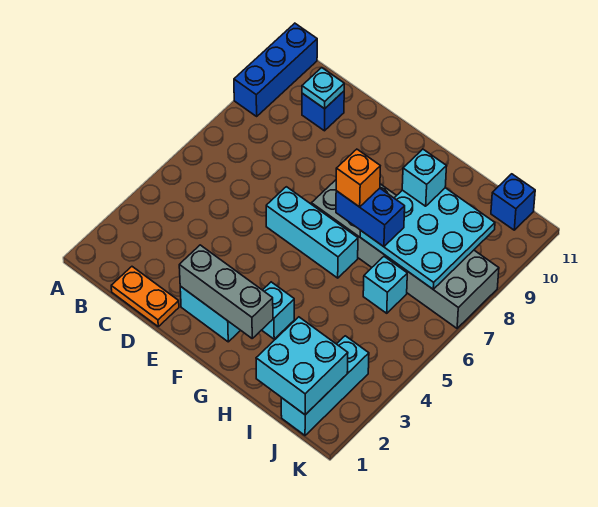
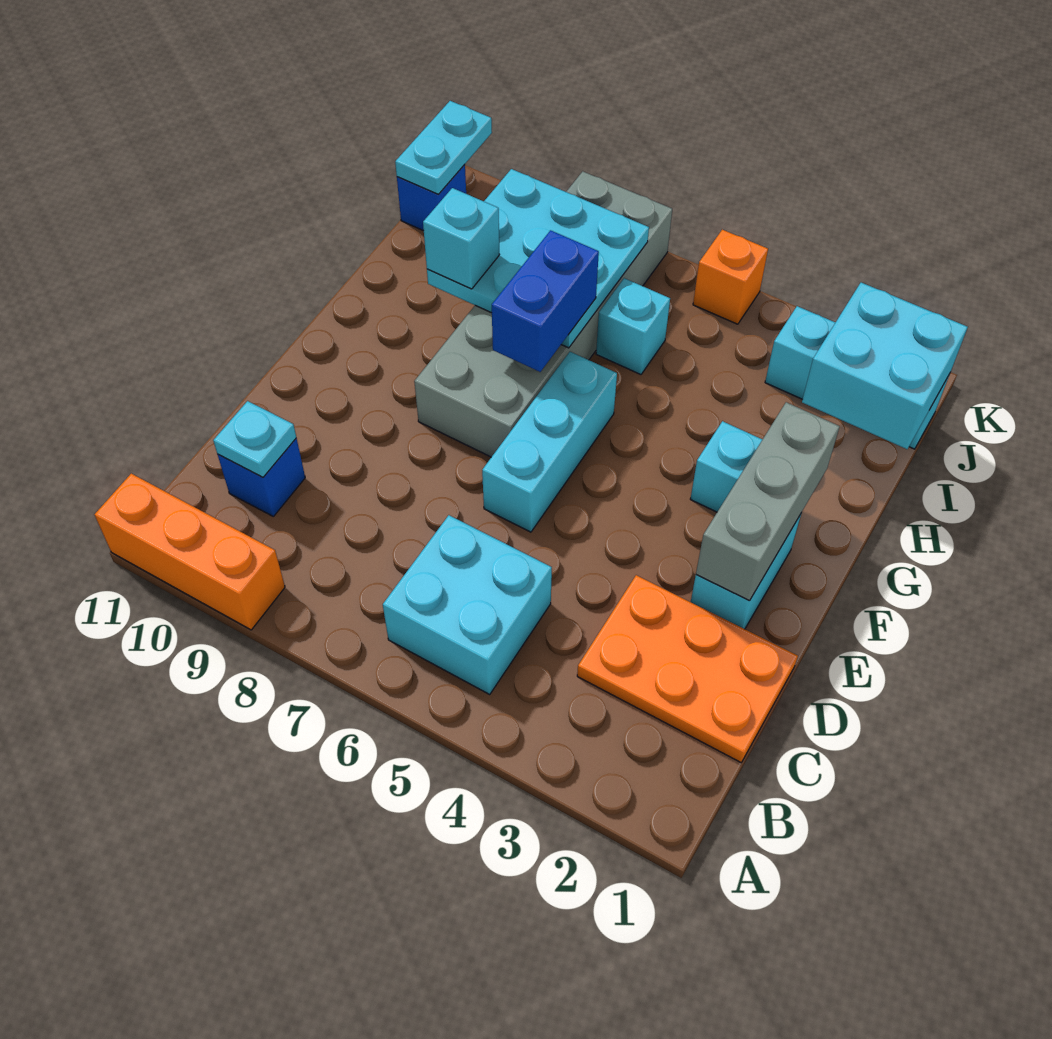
blue 1x3 brick [234,23,317,116] -> orange 1x3 brick [95,474,285,630]
none -> cyan 2x2 brick [383,515,552,694]
orange 1x2 plate [111,267,179,326] -> orange 2x3 plate [577,575,798,762]
orange 1x1 brick [336,149,380,207] -> orange 1x1 brick moved to [693,230,768,324]
none -> cyan 1x2 plate [395,101,492,194]

